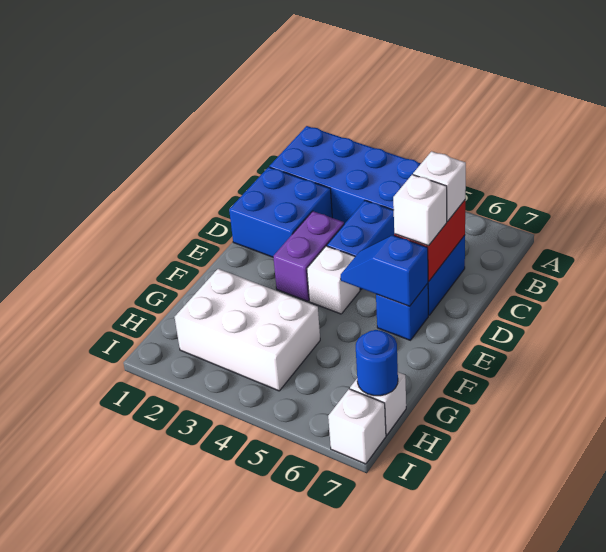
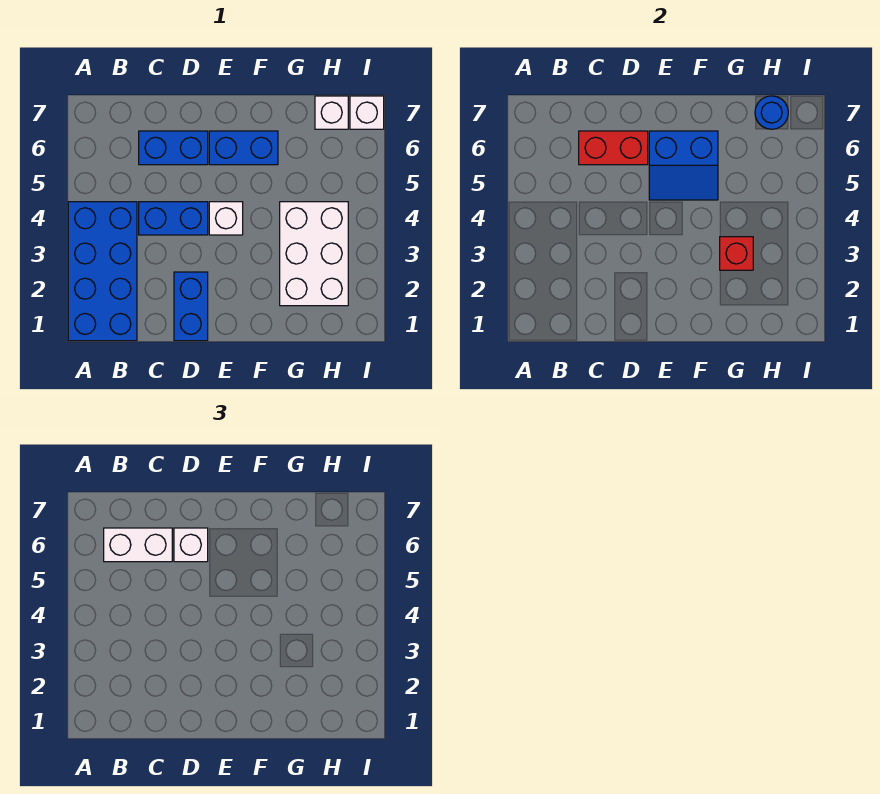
blue 2x2 brick [229,167,332,257] -> blue 1x2 brick [174,272,208,341]
white 1x1 brick [413,151,466,221] -> white 1x2 brick [104,528,172,562]
purple 1x2 brick [273,211,344,301] -> none
blue 1x2 slope [341,235,428,306] -> blue 2x2 slope [649,131,718,200]
blue 1x1 brick [376,283,428,340] -> blue 1x2 brick [209,131,278,165]
none -> red 1x1 brick [720,237,753,270]

